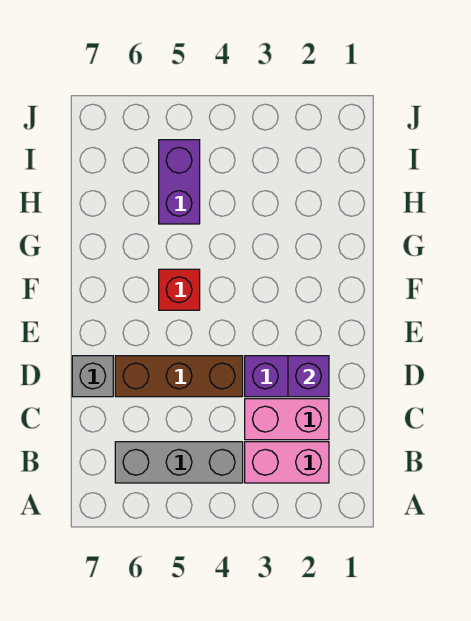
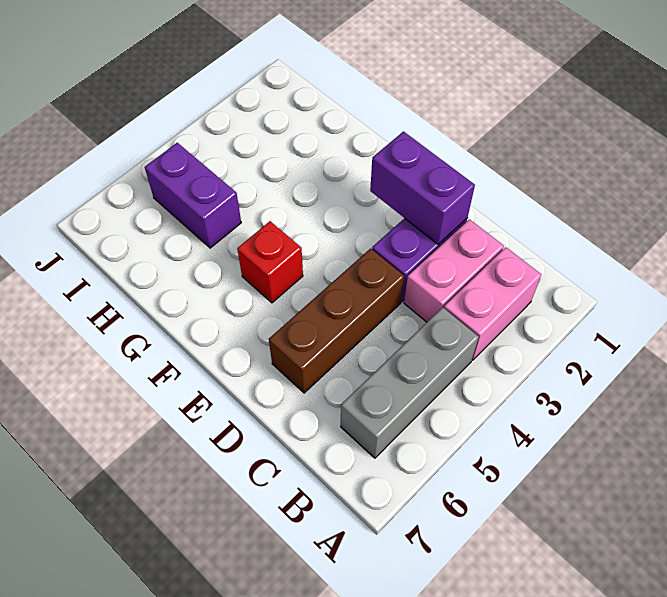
purple 1x1 brick [288,356,329,397] -> purple 1x2 brick [370,132,475,244]
grey 1x1 brick [72,356,113,397] -> none

